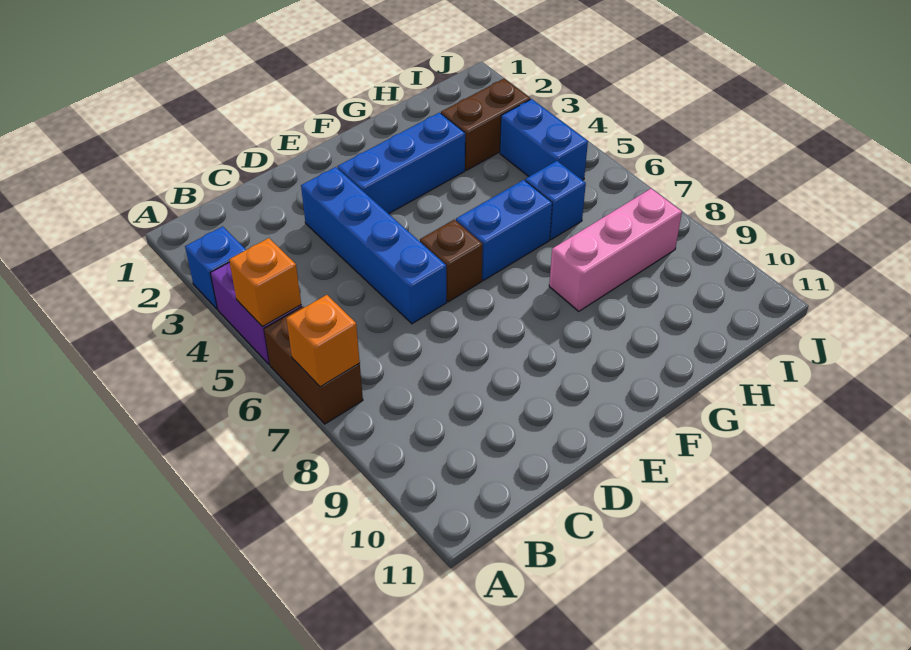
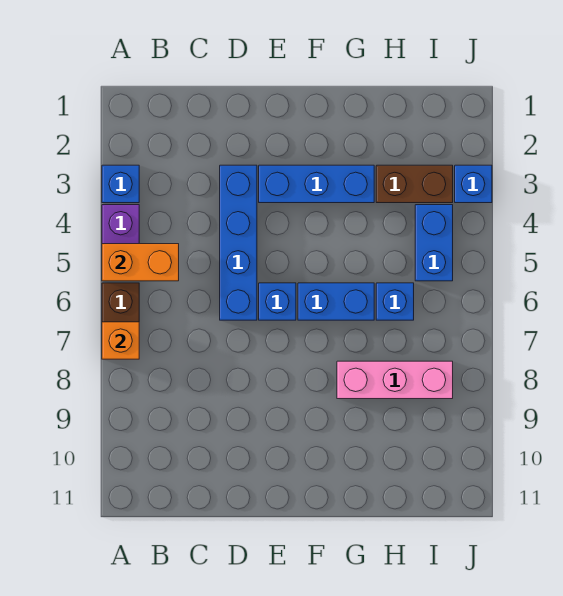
orange 1x1 brick [229,238,301,327] -> orange 1x2 brick [102,244,179,281]
brown 1x1 brick [420,220,483,302] -> blue 1x1 brick [259,283,296,320]
none -> blue 1x1 brick [455,165,492,203]

